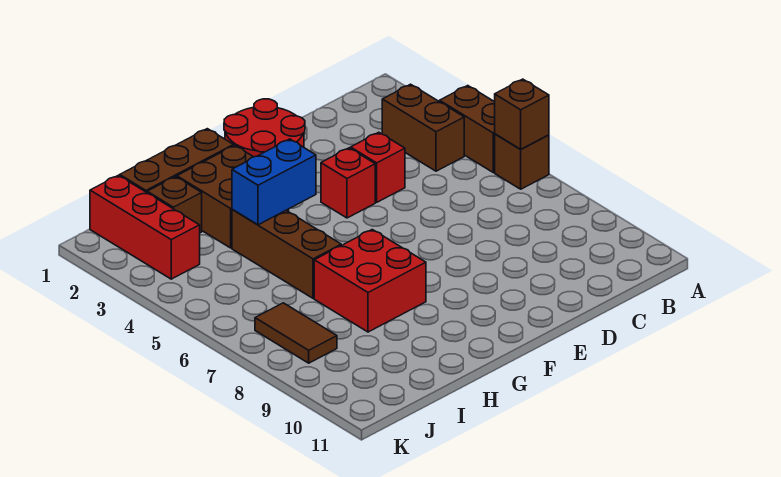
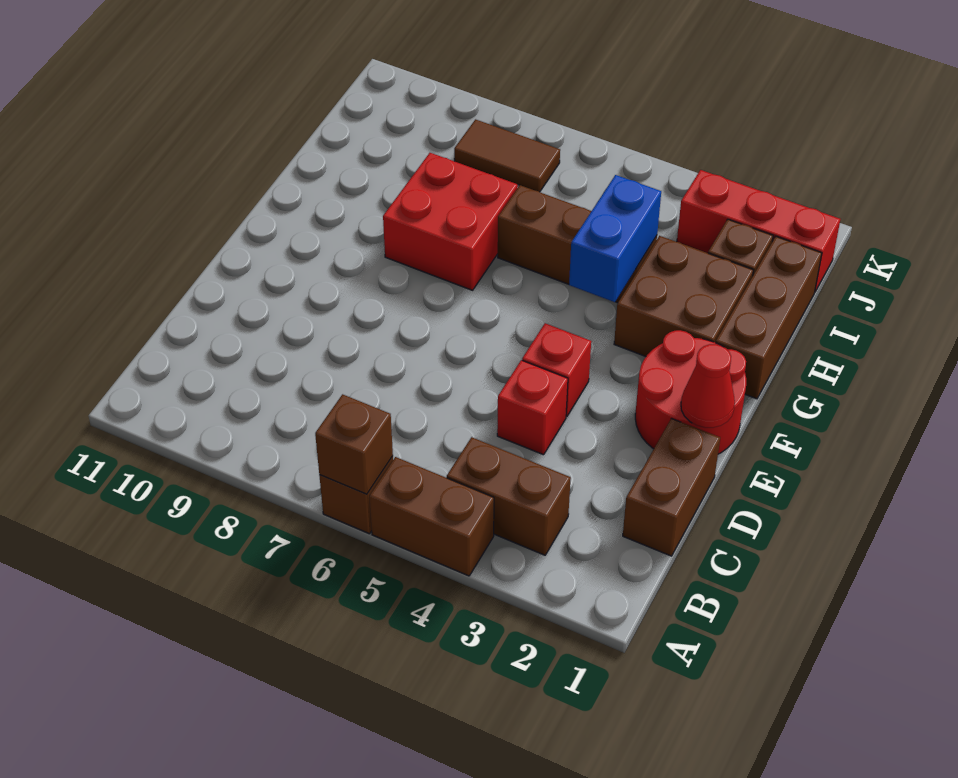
none -> brown 1x2 brick [623,419,720,556]
none -> red 1x1 cone [681,344,735,428]

